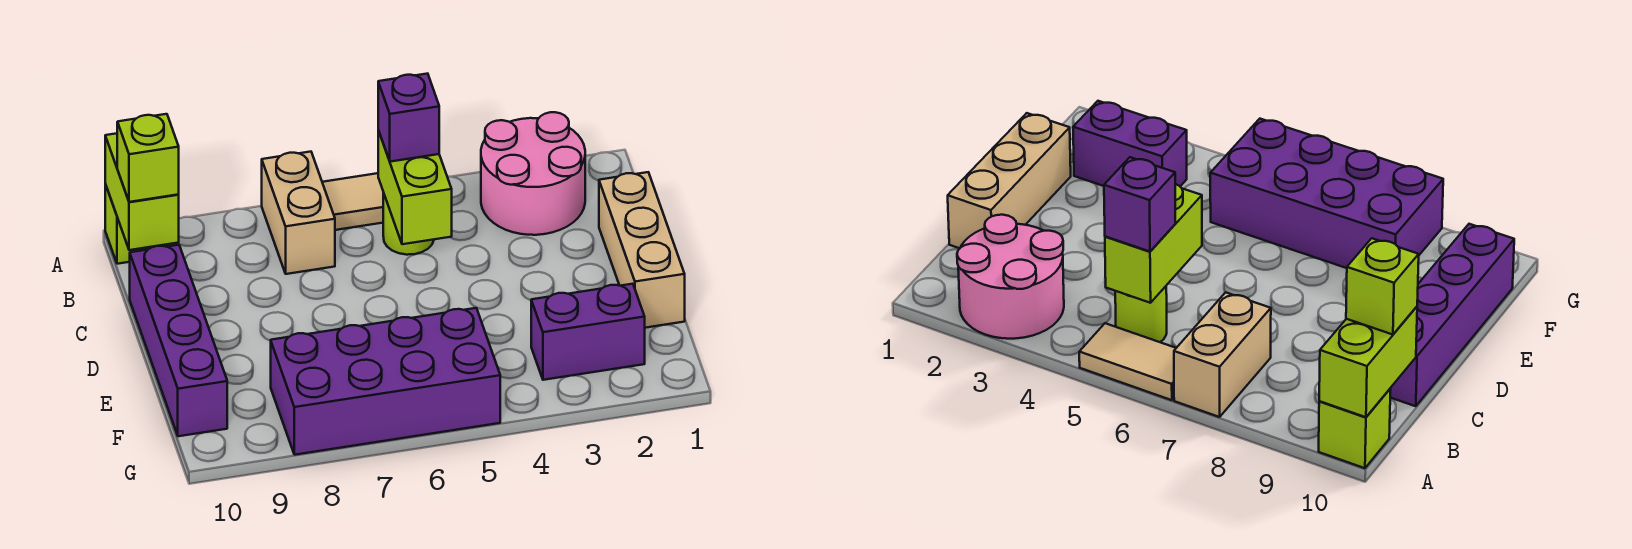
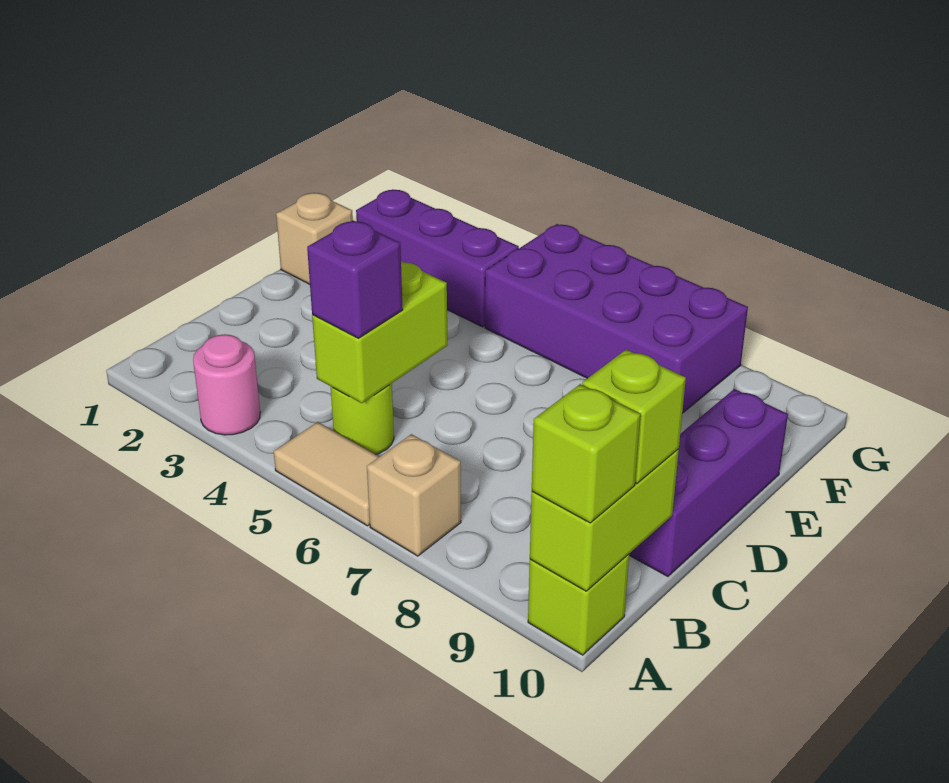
pink 2x2 round brick [481,112,585,235] -> pink 1x1 round brick [193,334,260,435]
tan 1x2 brick [262,152,335,274] -> tan 1x1 brick [367,434,461,556]
none -> lime 1x1 brick [532,384,640,523]
tan 1x3 brick [599,172,685,328] -> tan 1x1 brick [276,193,353,284]
purple 1x4 brick [130,245,227,436] -> purple 1x3 brick [629,389,788,577]
purple 1x2 brick [531,284,645,380] -> purple 1x3 brick [356,190,519,327]

